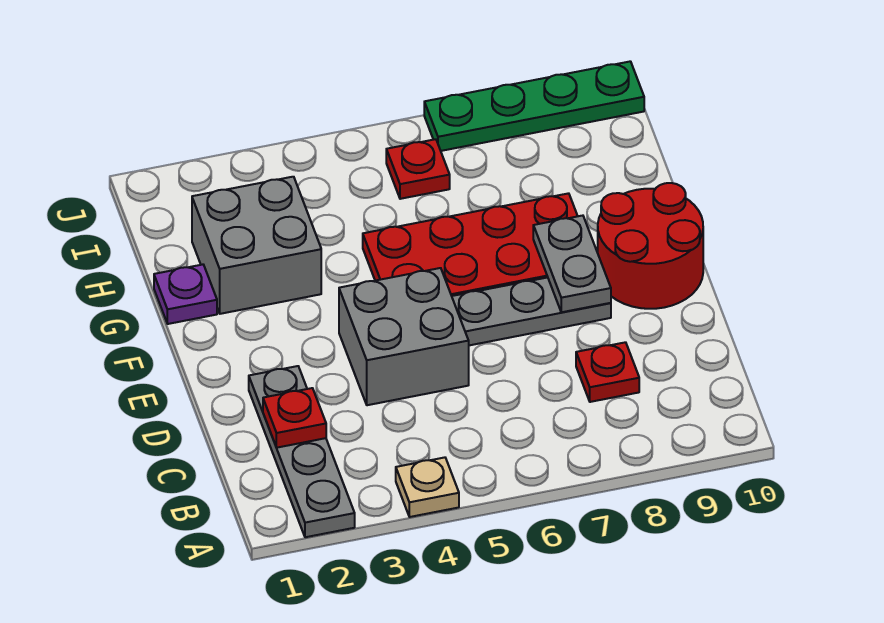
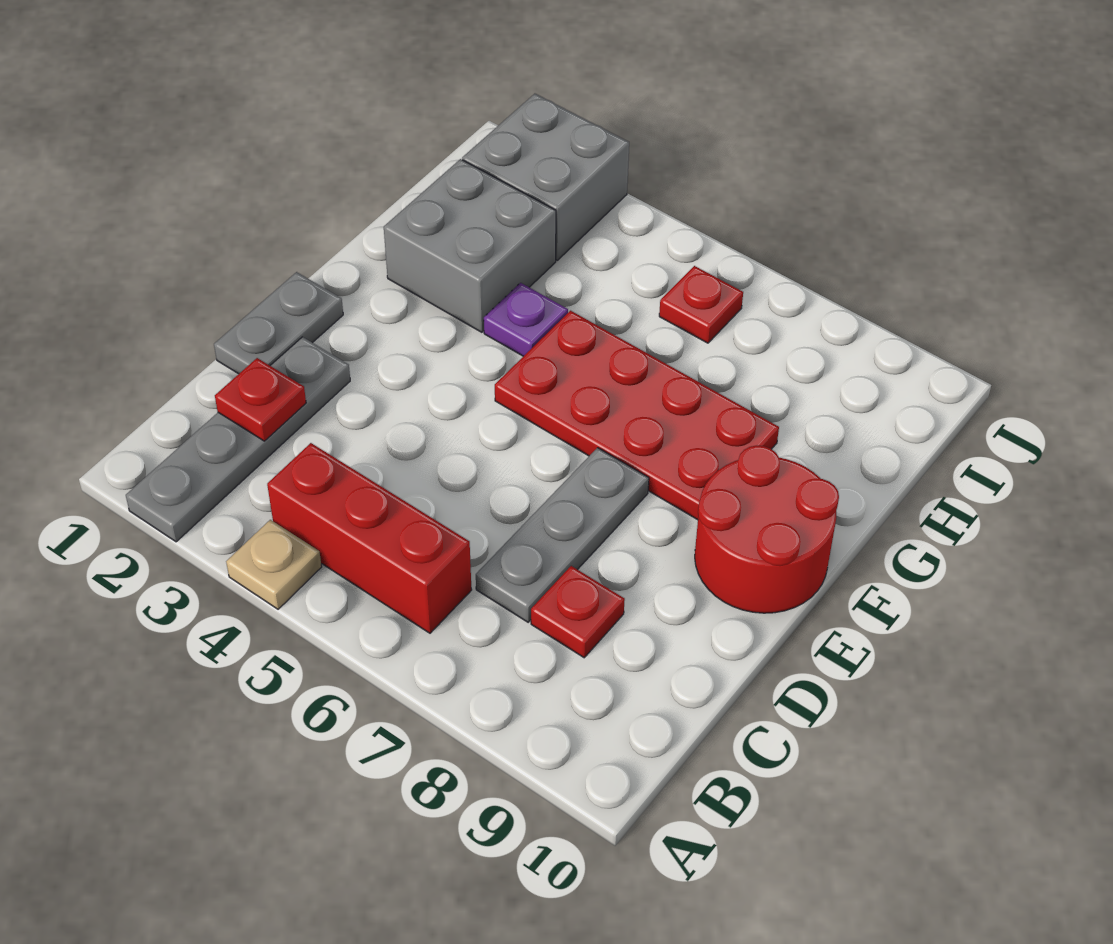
none -> red 1x3 brick [267,443,472,633]
grey 2x2 brick [339,268,469,405] -> grey 2x2 brick moved to [462,94,629,260]
grey 1x3 plate [452,277,611,345] -> grey 1x3 plate turned to [476,448,649,622]
grey 1x2 plate [533,216,611,312] -> grey 1x2 plate moved to [214,272,343,374]
purple 1x1 plate [154,265,217,324] -> purple 1x1 plate moved to [484,283,568,356]
green 1x4 plate [424,61,644,151] -> none

